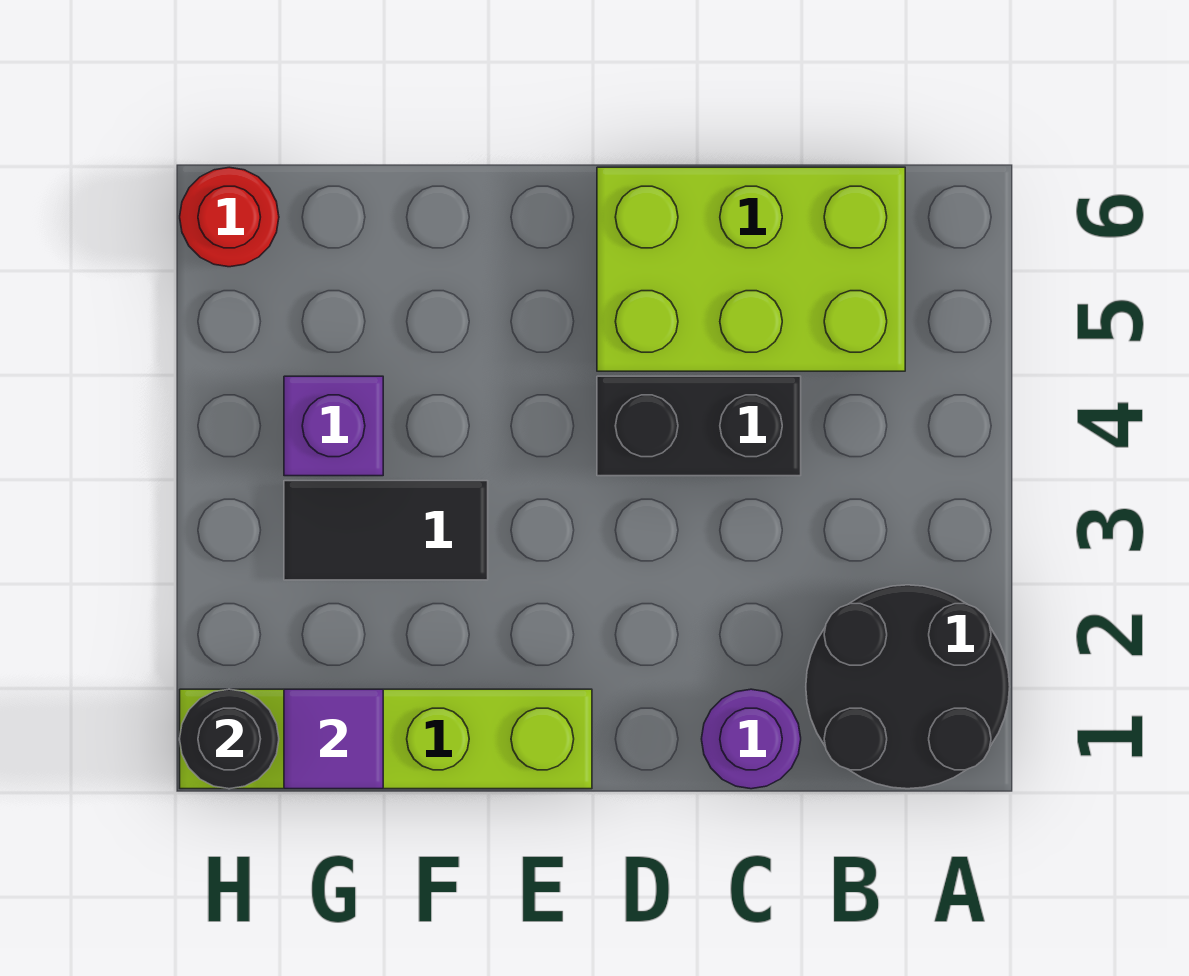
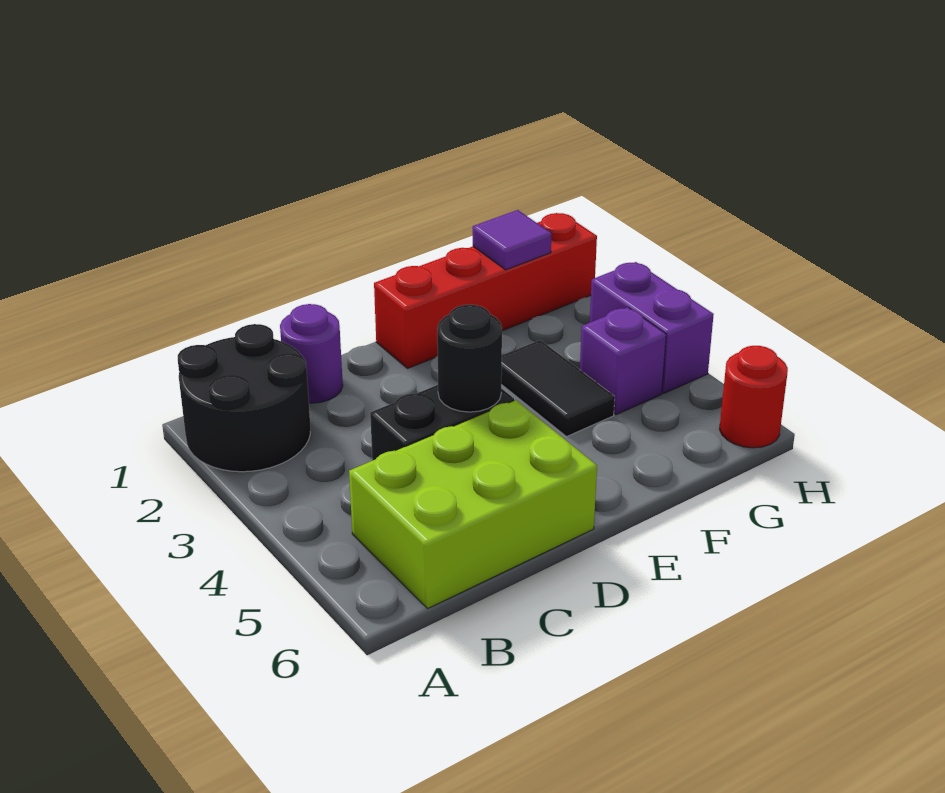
lime 1x4 brick [180,689,592,789] -> red 1x4 brick [374,213,597,369]
black 1x2 tile [284,481,488,580] -> black 1x2 tile turned to [501,340,615,437]
black 1x1 round brick [180,689,279,789] -> black 1x1 round brick moved to [437,305,502,412]
none -> purple 1x2 brick [590,262,714,393]

